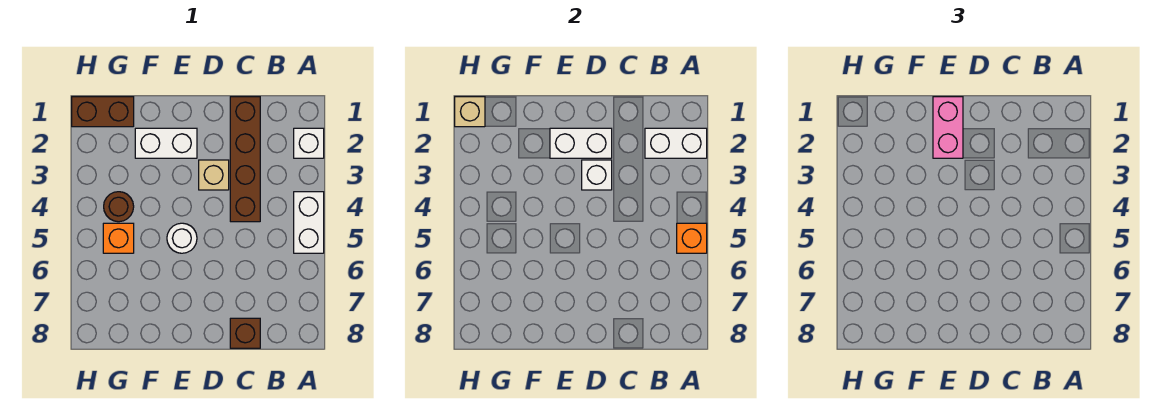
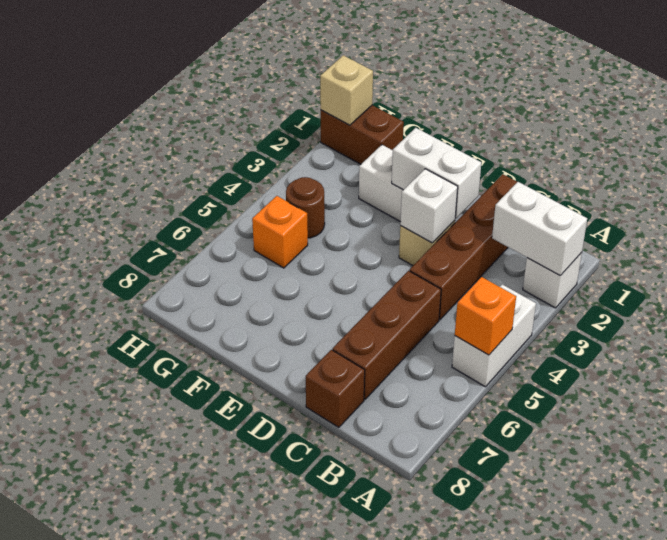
none -> brown 1x3 brick [333,271,441,399]
pink 1x2 brick [933,97,963,158] -> none
white 1x1 round brick [167,223,197,253] -> none

